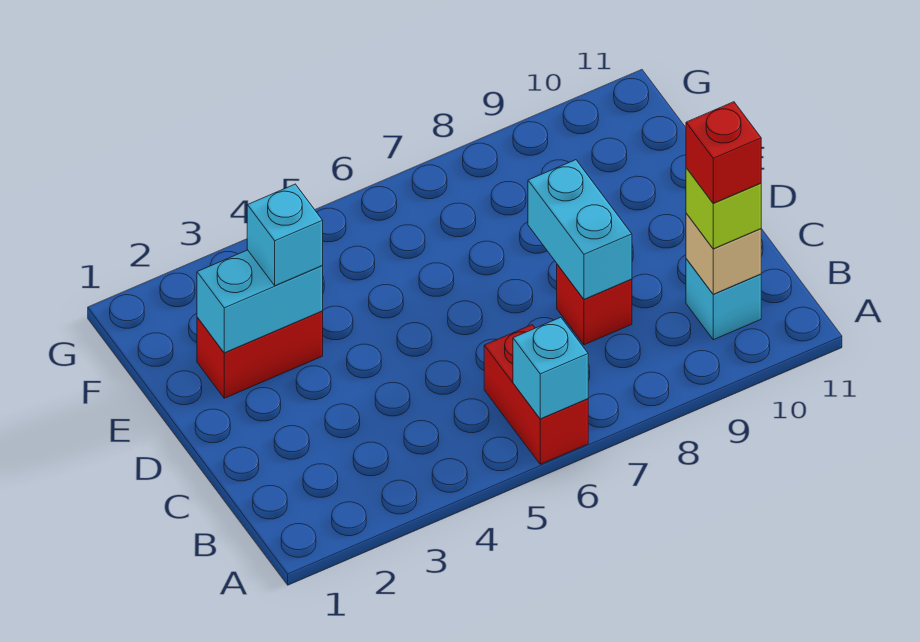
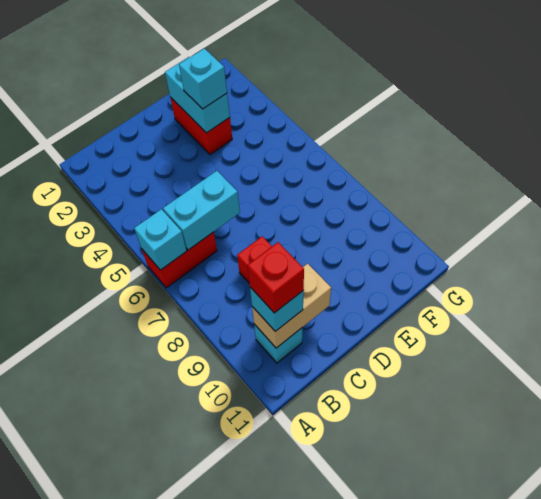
tan 1x1 brick [686,213,761,294] -> tan 1x2 brick [252,264,331,348]
lime 1x1 brick [686,168,761,249] -> cyan 1x1 brick [250,287,304,331]
cyan 1x2 brick [528,160,632,299] -> cyan 1x2 brick moved to [163,171,240,250]

